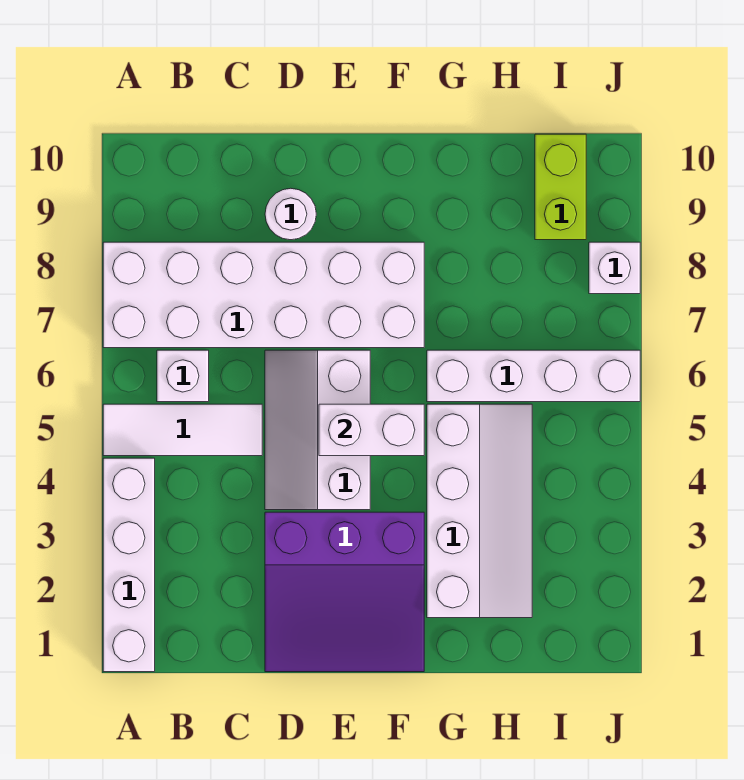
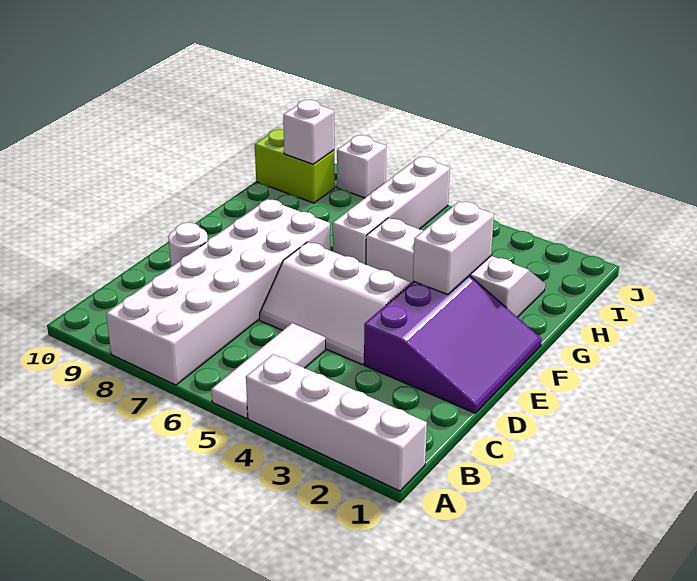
white 1x1 brick [157,350,209,402] -> white 1x1 brick moved to [283,100,334,164]
white 1x2 brick [319,404,424,456] -> white 1x2 brick moved to [413,201,494,295]

